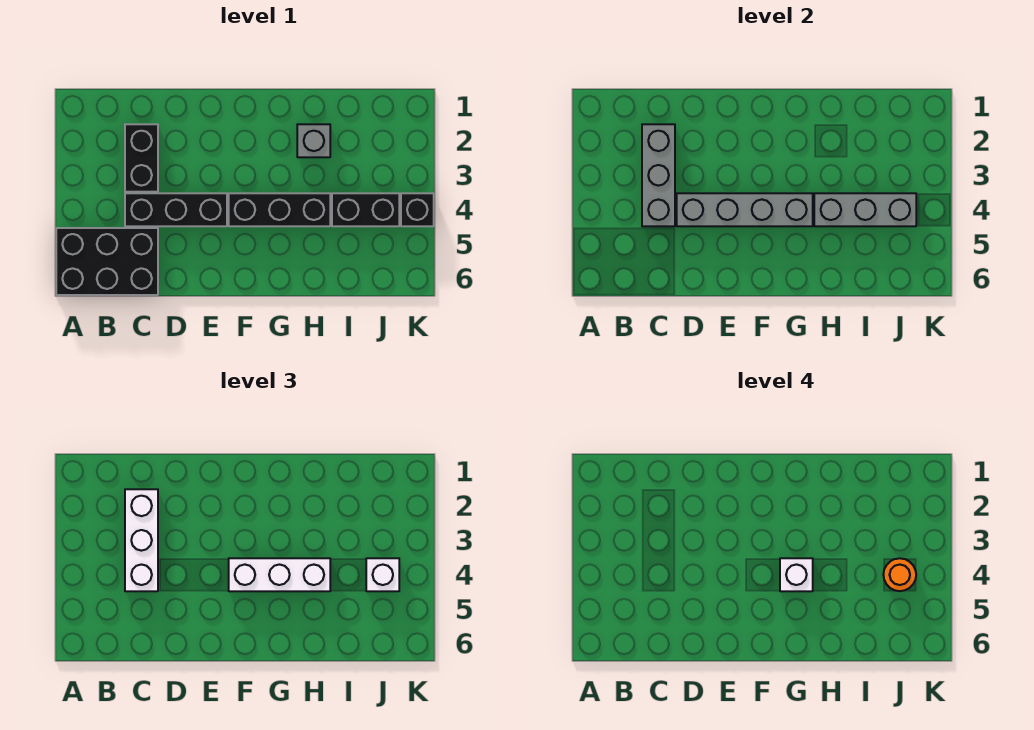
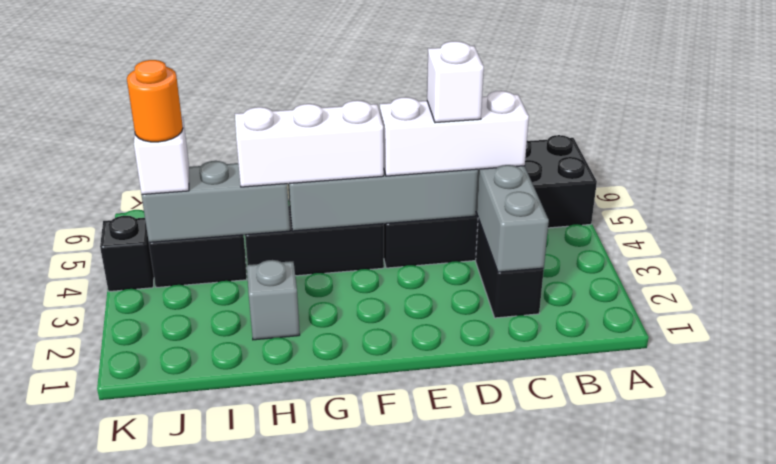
white 1x3 brick [125,489,158,591] -> white 1x3 brick turned to [380,91,529,176]
white 1x1 brick [780,558,813,591] -> white 1x1 brick moved to [427,41,484,123]

